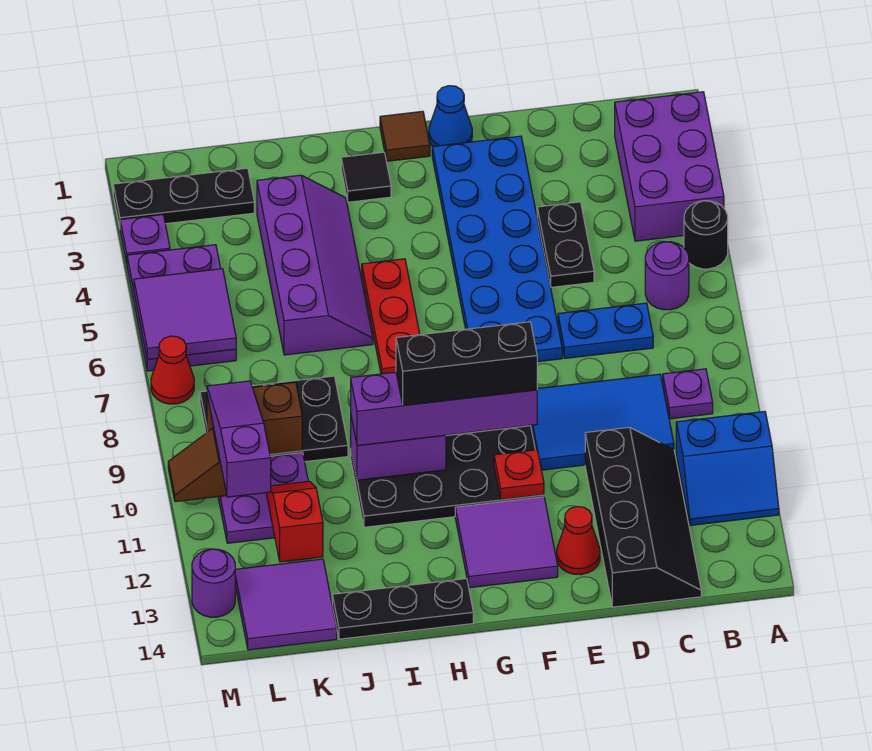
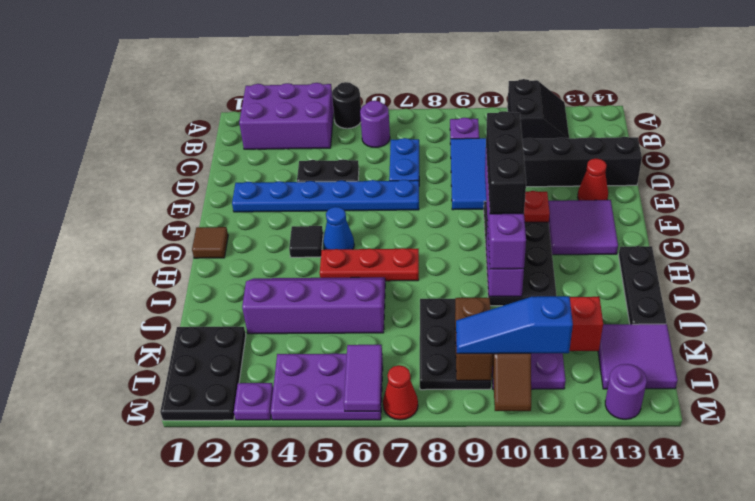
blue 2x2 slope [676,412,779,525] -> black 2x2 slope [507,79,569,139]
blue 2x6 plate [432,136,562,362] -> blue 1x6 plate [232,180,419,212]
blue 1x1 cone [429,86,472,146] -> blue 1x1 cone moved to [323,207,354,250]
black 1x1 tile [341,152,391,202] -> black 1x1 tile moved to [289,226,323,257]
black 1x3 plate [113,168,254,227] -> black 2x3 plate [160,327,246,420]
purple 2x2 tile [134,269,236,360] -> purple 1x2 tile [344,345,382,411]
purple 1x3 slope [207,381,271,497] -> blue 1x3 slope [456,296,573,354]

